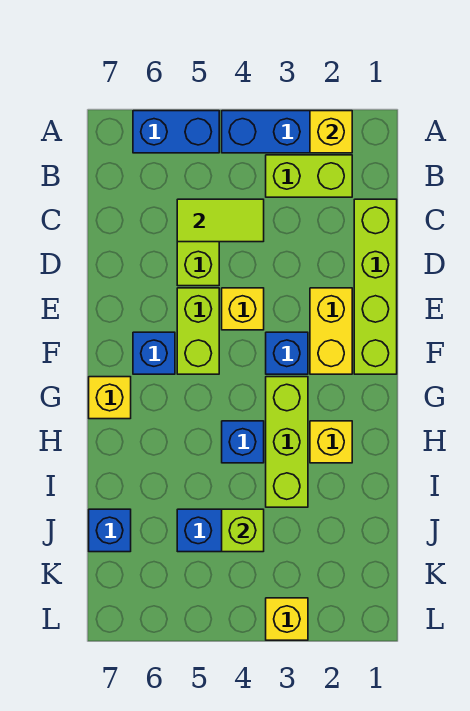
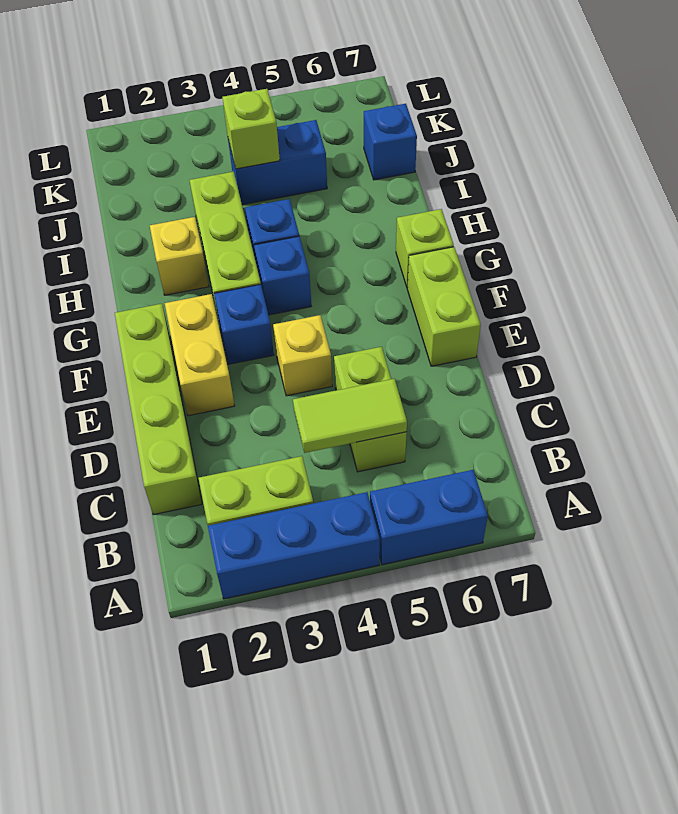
yellow 1x1 brick [310,111,352,153] -> none
lime 1x2 brick [177,288,219,374] -> lime 1x2 brick moved to [407,247,481,366]
blue 1x1 brick [133,332,175,374] -> blue 1x1 brick moved to [254,236,311,315]
yellow 1x1 brick [89,377,131,419] -> lime 1x1 brick [396,209,454,288]
yellow 1x1 brick [266,598,308,640] -> none

